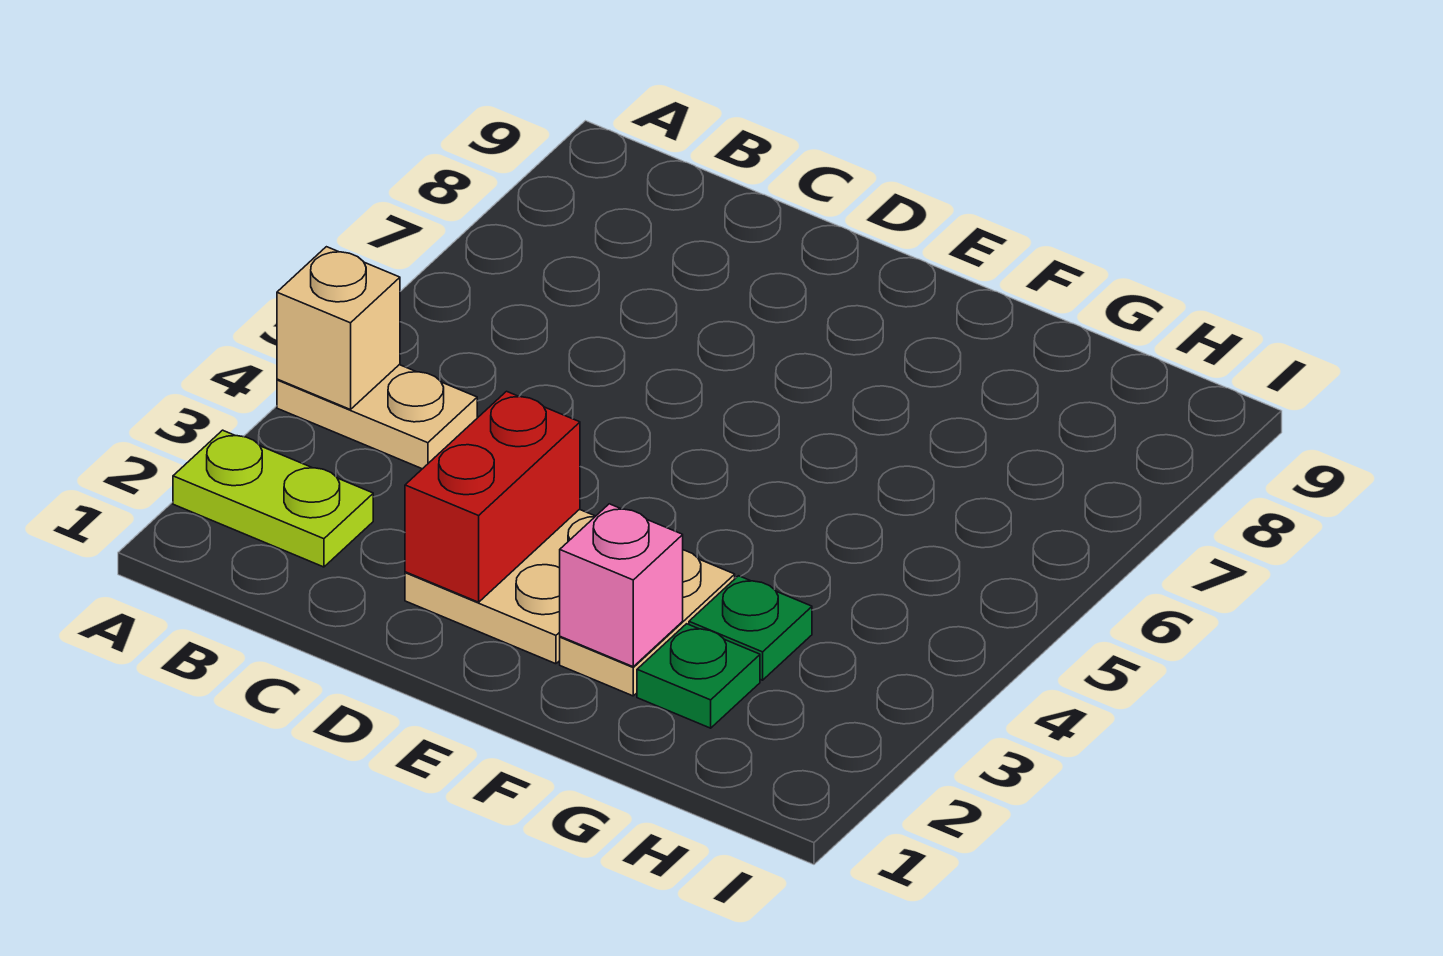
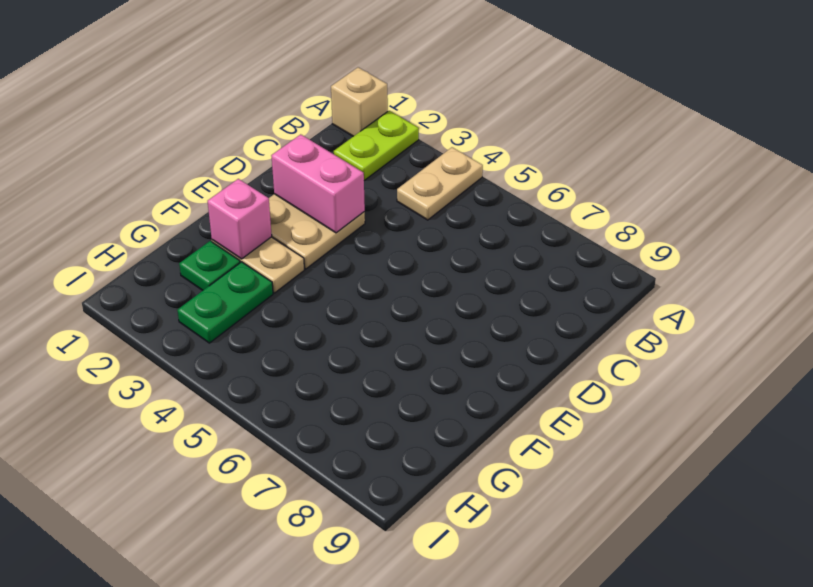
tan 1x1 brick [277,247,400,410] -> tan 1x1 brick moved to [331,67,388,136]
red 1x2 brick [405,391,580,602] -> pink 1x2 brick [271,134,365,233]
green 1x1 plate [689,576,812,680] -> green 1x2 plate [177,262,273,343]

